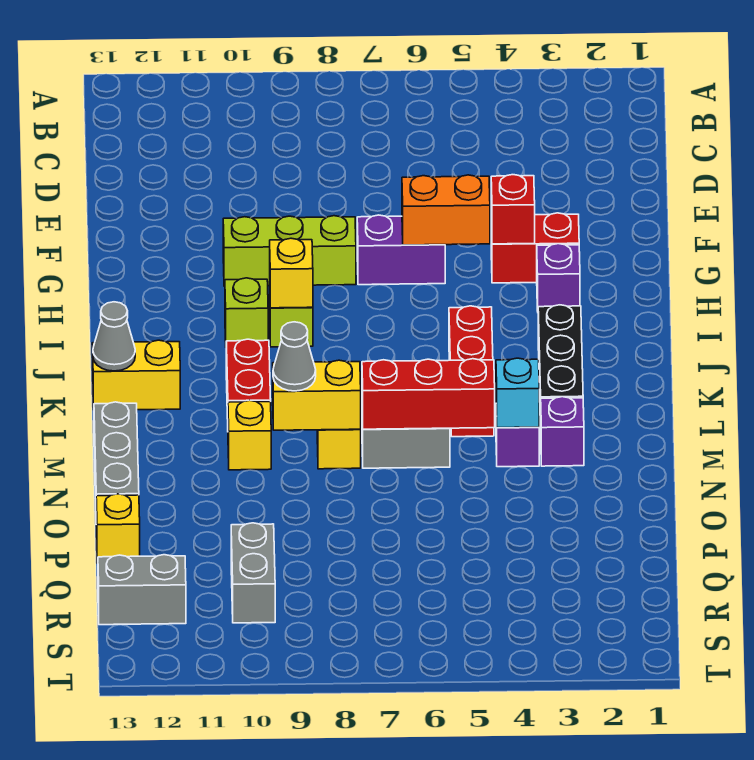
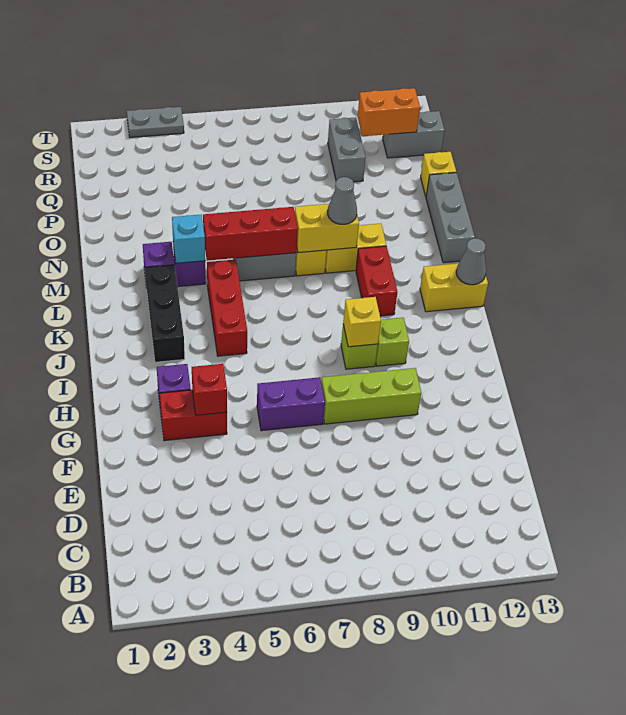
orange 1x2 brick [402,175,490,245] -> orange 1x2 brick moved to [358,88,420,136]
yellow 1x1 brick [228,400,271,470] -> yellow 1x2 brick [325,224,386,273]
none -> grey 1x2 plate [127,107,184,137]

